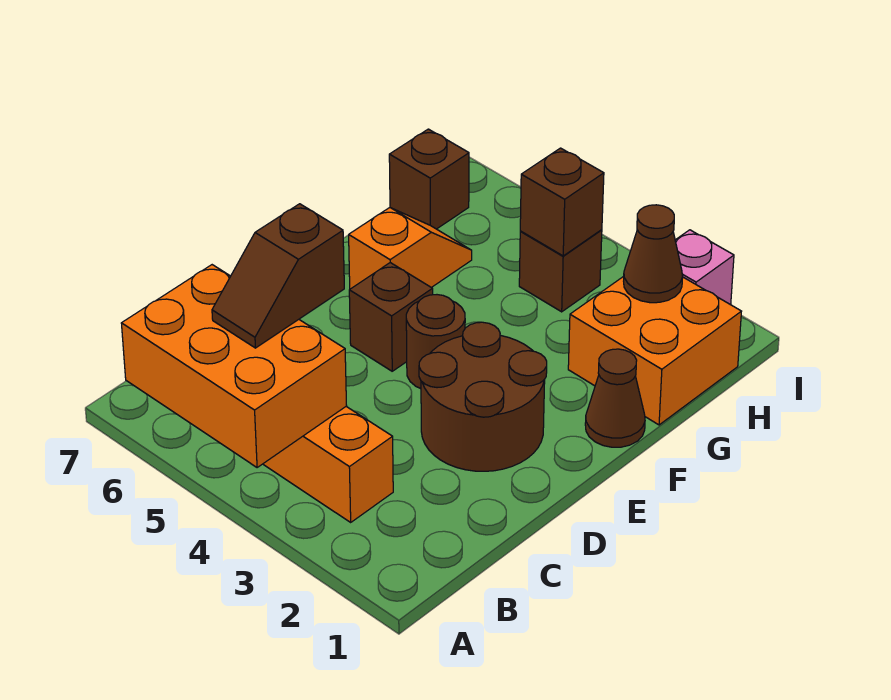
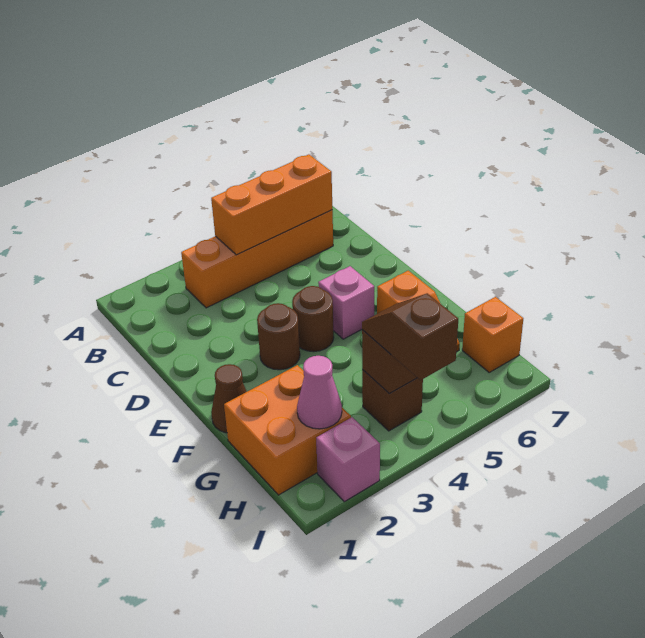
orange 2x3 brick [121,265,347,468] -> orange 1x3 brick [211,154,332,255]
brown 1x2 slope [212,204,344,348] -> brown 1x2 slope moved to [362,293,458,380]
brown 2x2 round brick [419,322,547,471] -> brown 1x1 round brick [257,303,300,370]
brown 1x1 brick [349,263,433,371] -> pink 1x1 brick [318,266,374,339]
brown 1x1 cone [624,205,683,303] -> pink 1x1 cone [297,356,342,429]
brown 1x1 brick [389,129,469,229] -> orange 1x1 brick [462,297,523,372]

